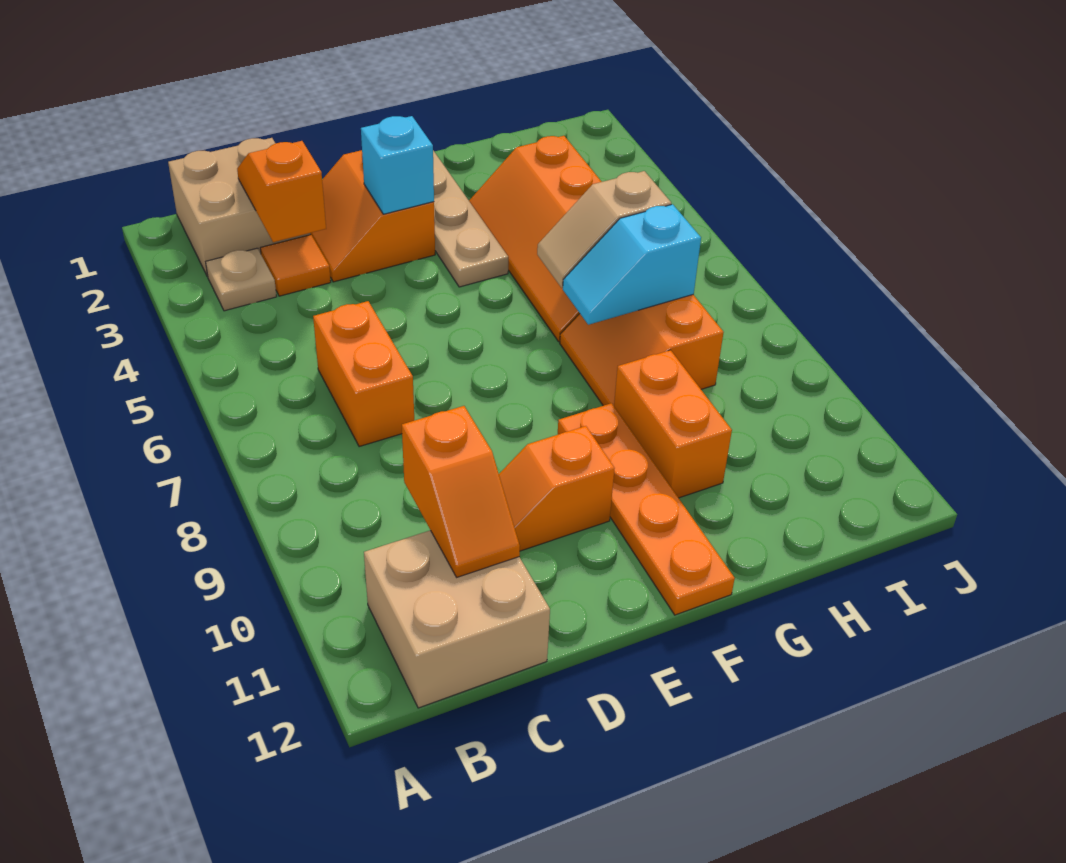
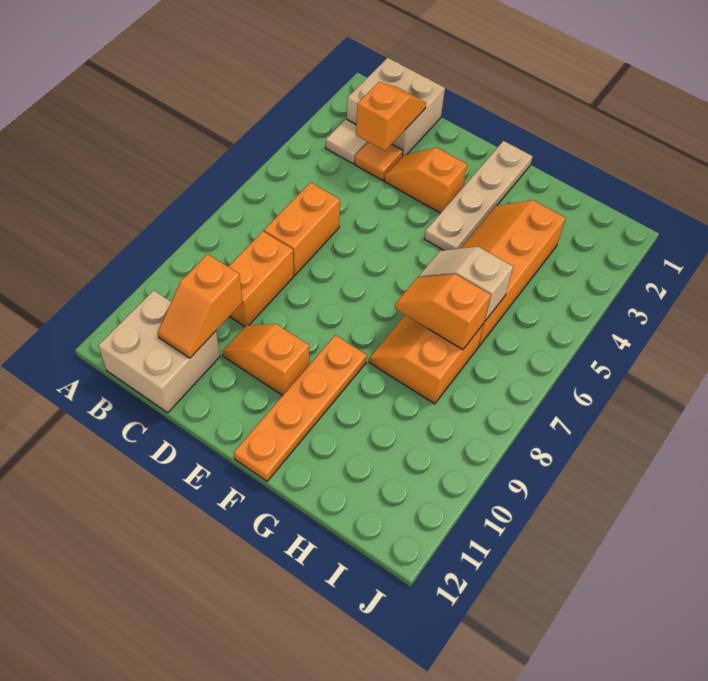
tan 1x1 plate [206,248,277,311] -> tan 1x1 tile [326,119,368,164]
orange 2x2 slope [310,150,435,282] -> orange 1x2 slope [384,148,467,213]
cyan 1x1 brick [361,116,434,214] -> none
cyan 1x2 slope [563,204,701,325] -> orange 1x2 slope [395,274,491,350]
orange 1x2 brick [614,350,732,498] -> orange 1x2 brick moved to [228,231,294,326]

